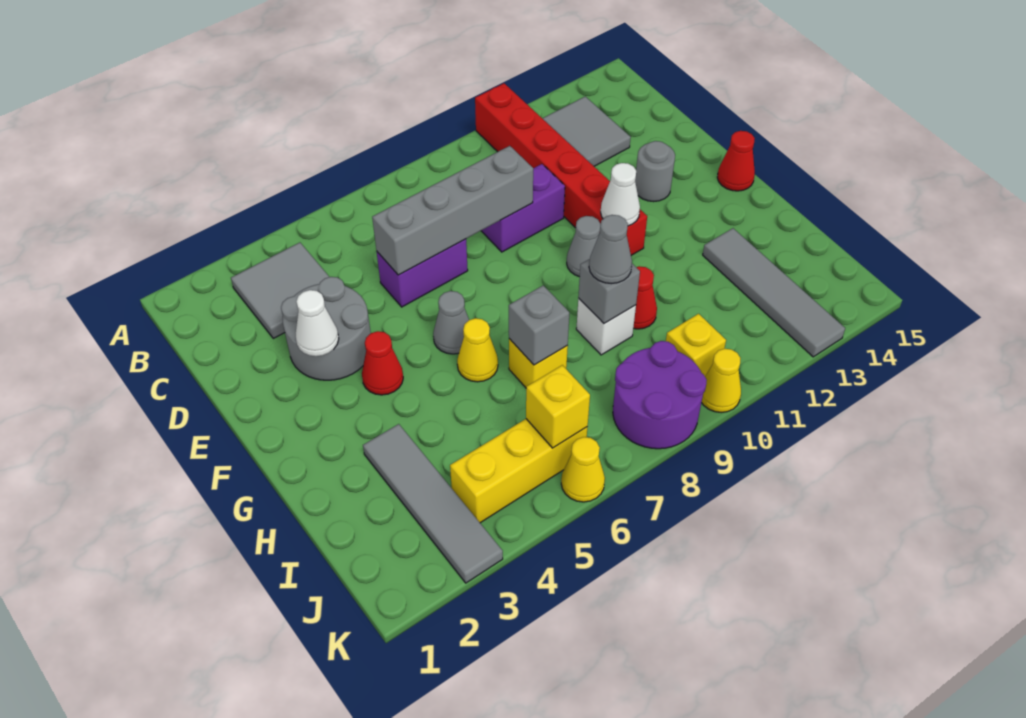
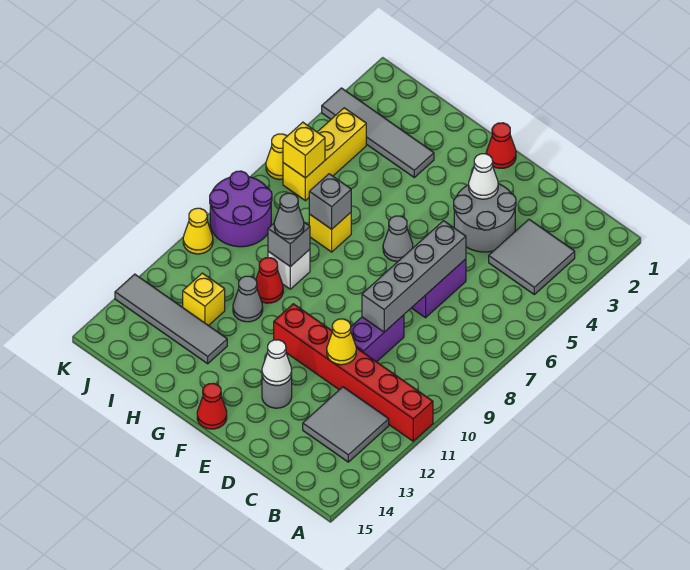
red 1x1 cone [362,331,403,395] -> red 1x1 cone moved to [486,123,516,168]
grey 1x1 cone [567,216,600,277] -> grey 1x1 cone moved to [233,276,263,322]
white 1x1 cone [601,163,640,226] -> white 1x1 cone moved to [262,340,292,385]
yellow 1x1 cone [457,318,498,382] -> yellow 1x1 cone moved to [327,319,356,365]
yellow 1x1 brick [666,314,726,376] -> yellow 1x1 brick moved to [183,273,225,326]

